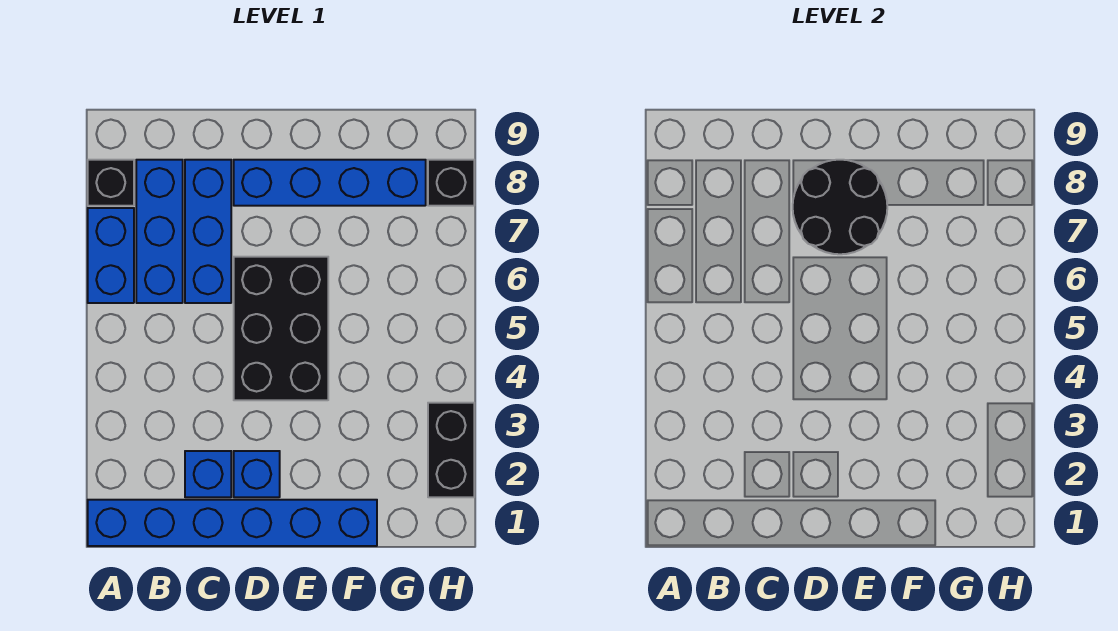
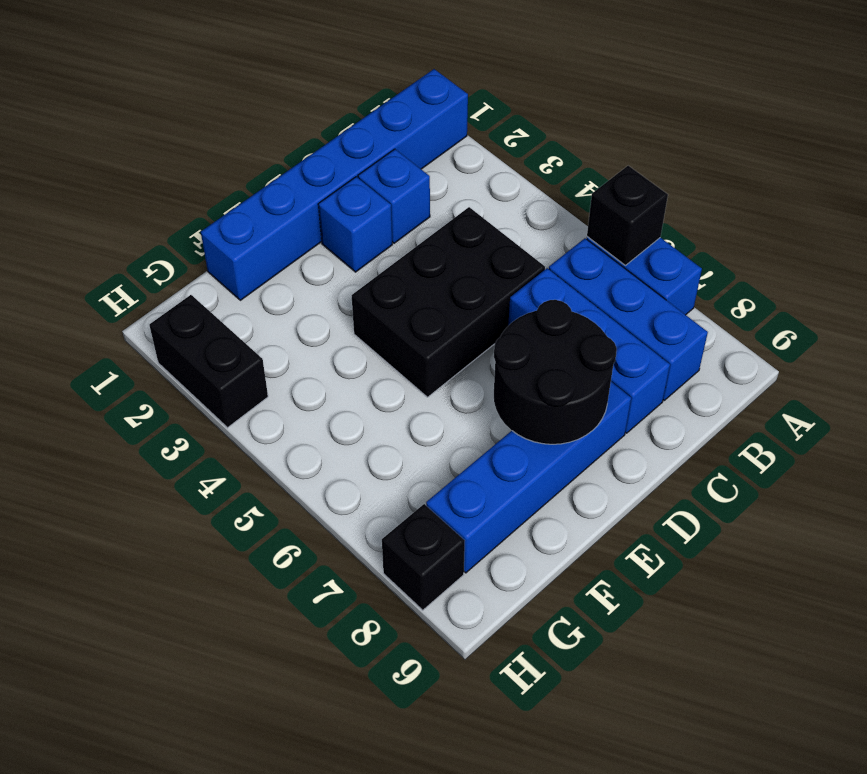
black 1x1 brick [88,160,134,206] -> black 1x1 brick moved to [587,166,668,265]
black 2x3 brick [234,257,328,400] -> black 2x3 brick turned to [352,207,545,397]

